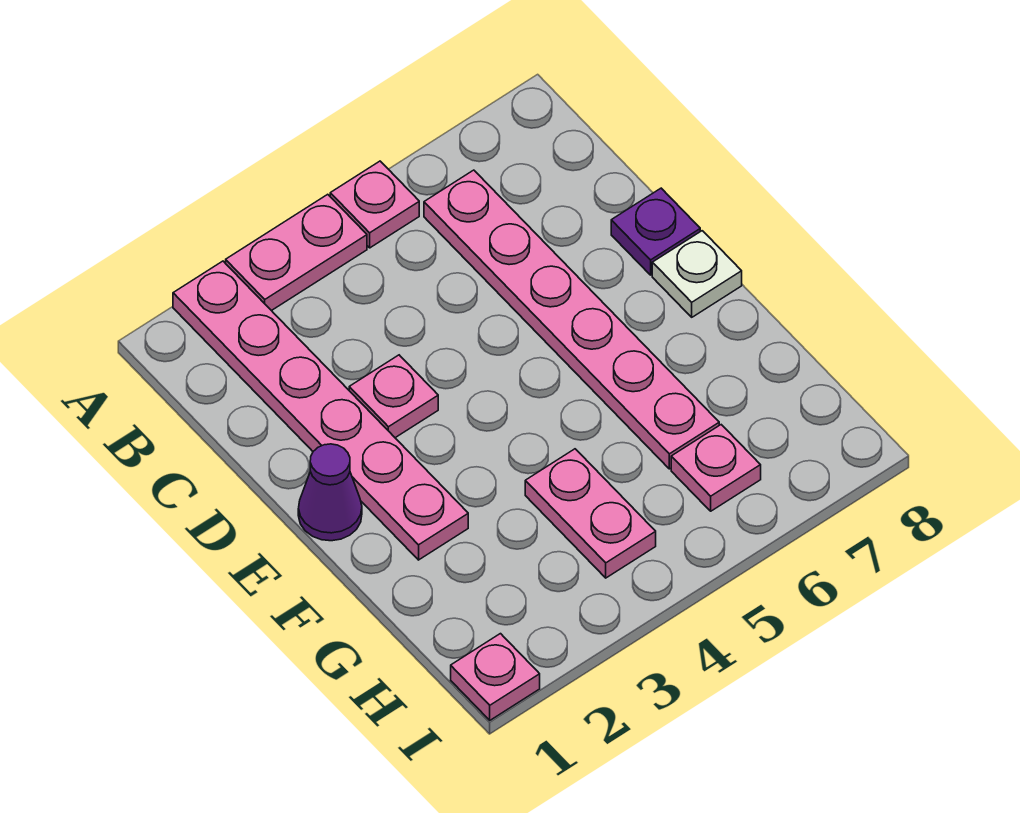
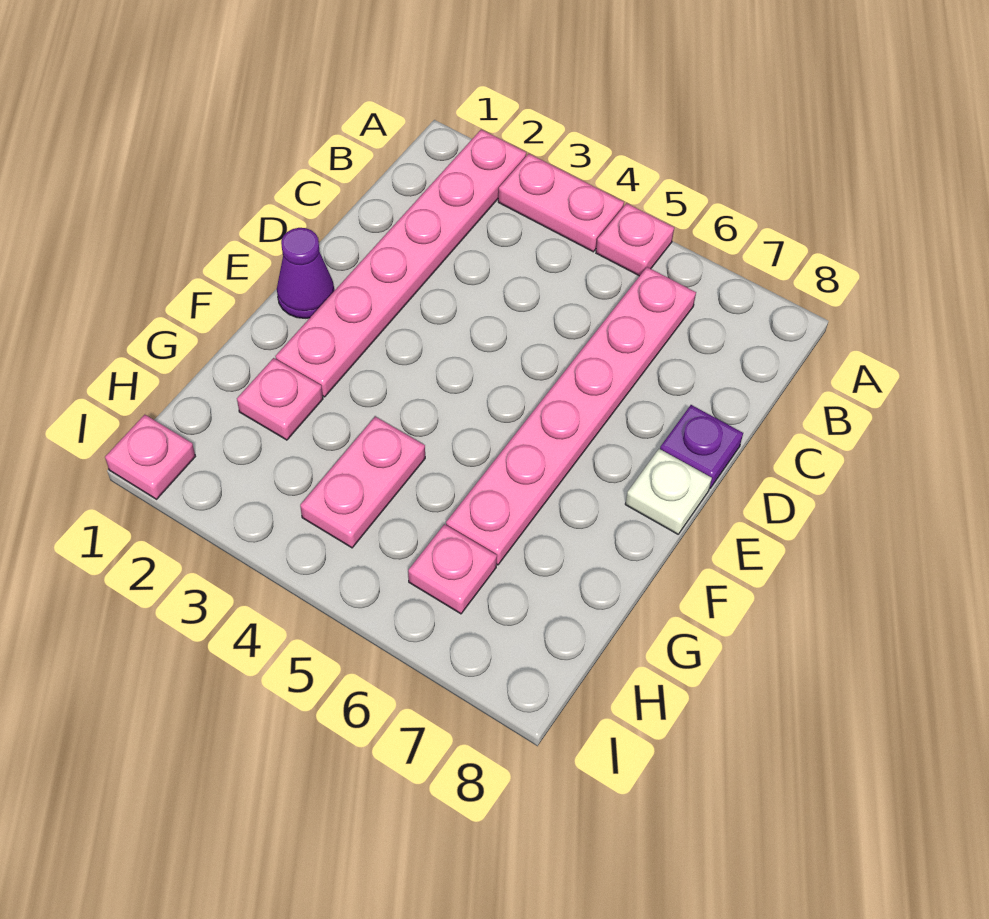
pink 1x1 plate [349,355,438,438] -> pink 1x1 plate moved to [237,358,323,440]

